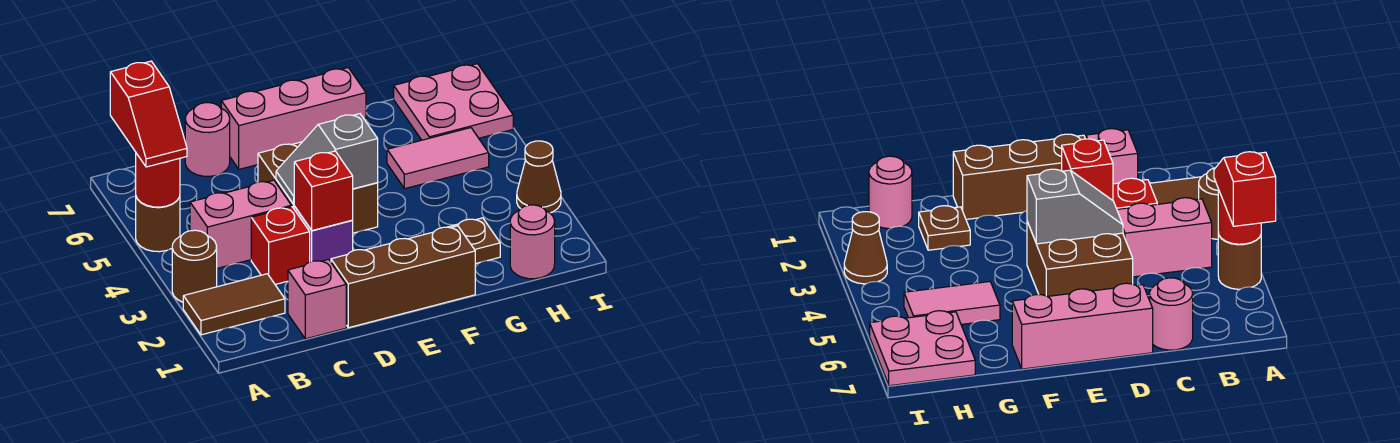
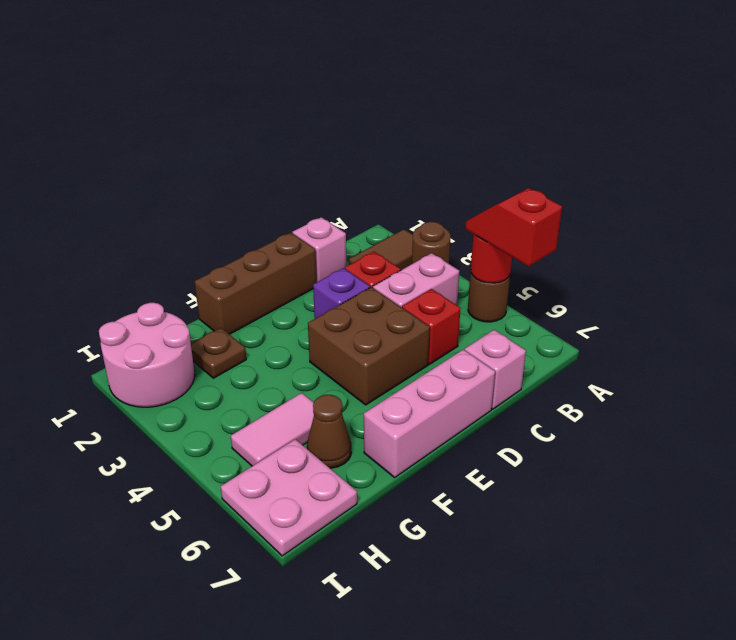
pink 1x1 round brick [185,103,230,176] -> pink 1x1 brick [465,330,526,409]
red 1x1 brick [294,151,353,231] -> red 1x1 brick moved to [402,289,461,364]
grey 1x2 slope [276,114,378,204] -> none
pink 1x1 round brick [510,205,555,279] -> pink 2x2 round brick [99,303,195,407]
brown 1x1 cone [517,141,561,213] -> brown 1x1 cone moved to [307,395,351,468]

